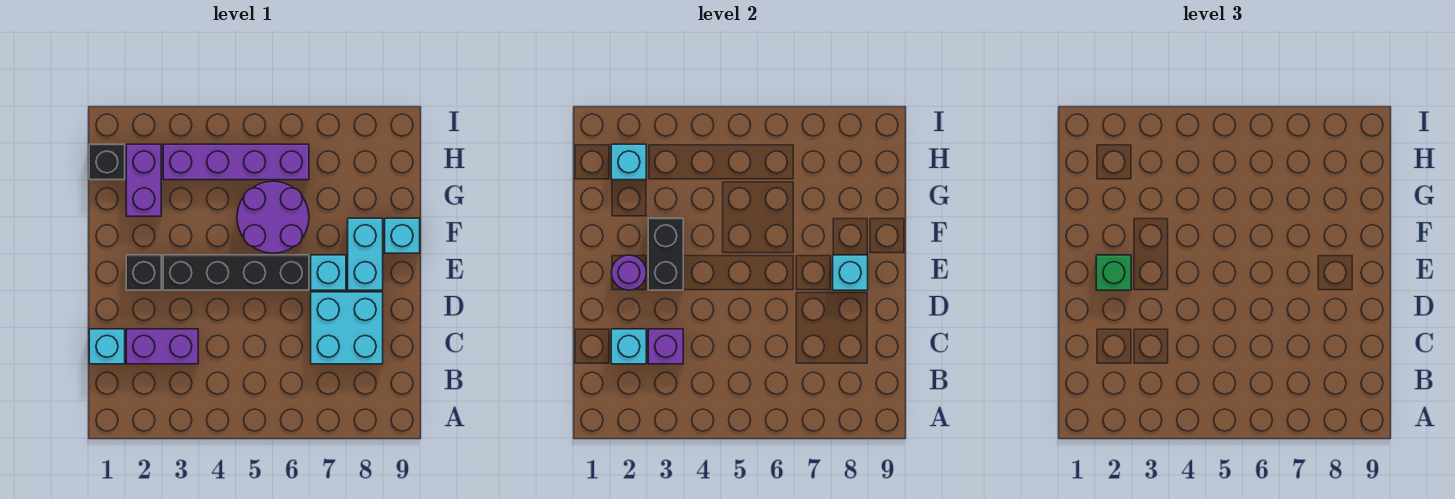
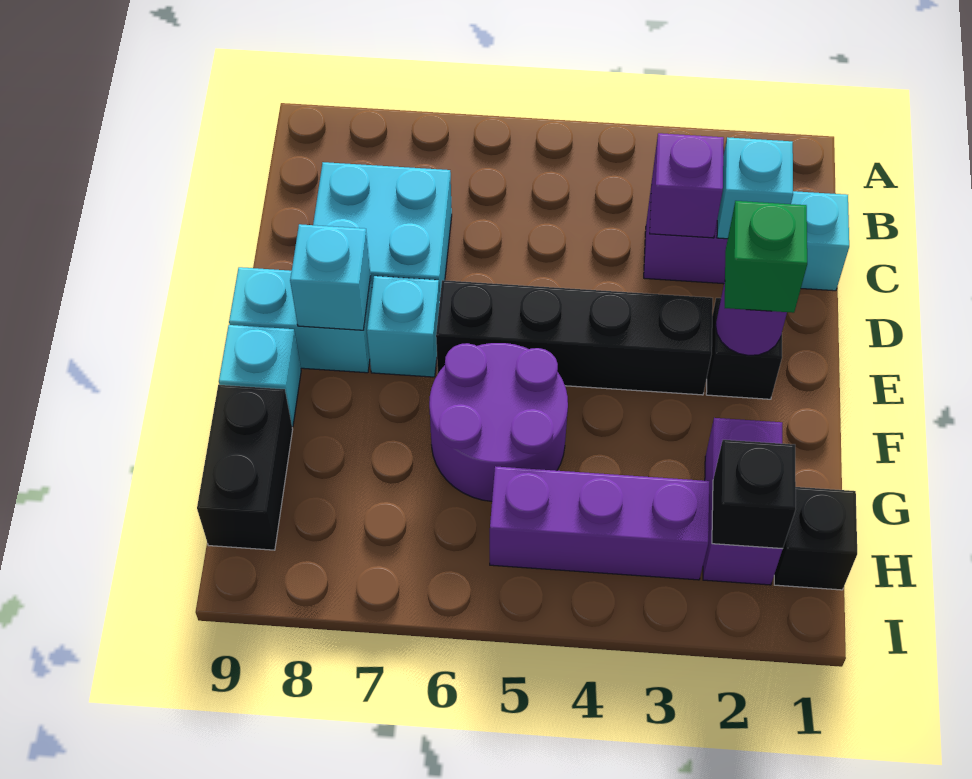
black 1x2 brick [648,218,683,290] -> black 1x2 brick moved to [197,385,293,550]
cyan 1x2 brick [348,218,383,290] -> cyan 1x2 brick turned to [229,267,372,373]
cyan 1x1 brick [611,144,646,180] -> black 1x1 brick [712,440,796,549]
purple 1x4 brick [163,144,309,180] -> purple 1x3 brick [490,466,709,580]

